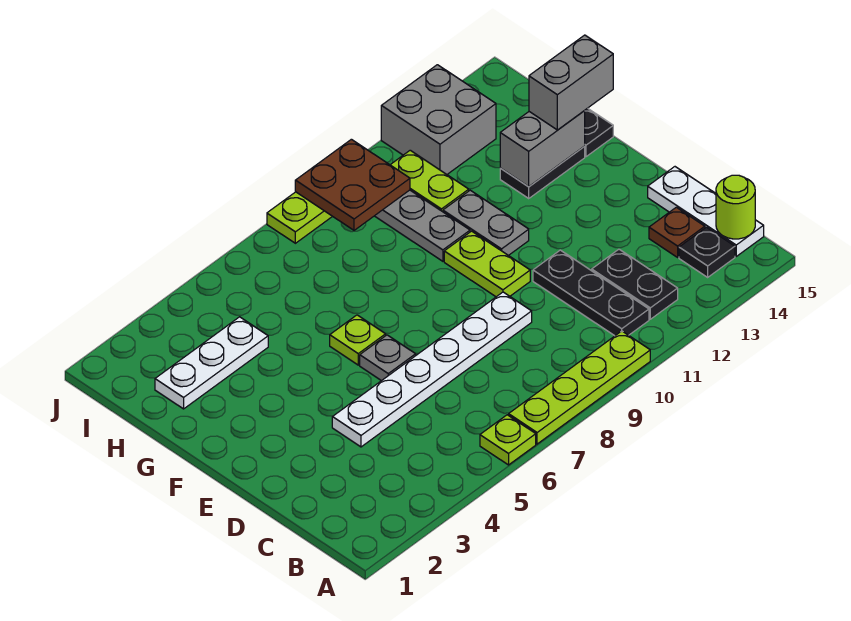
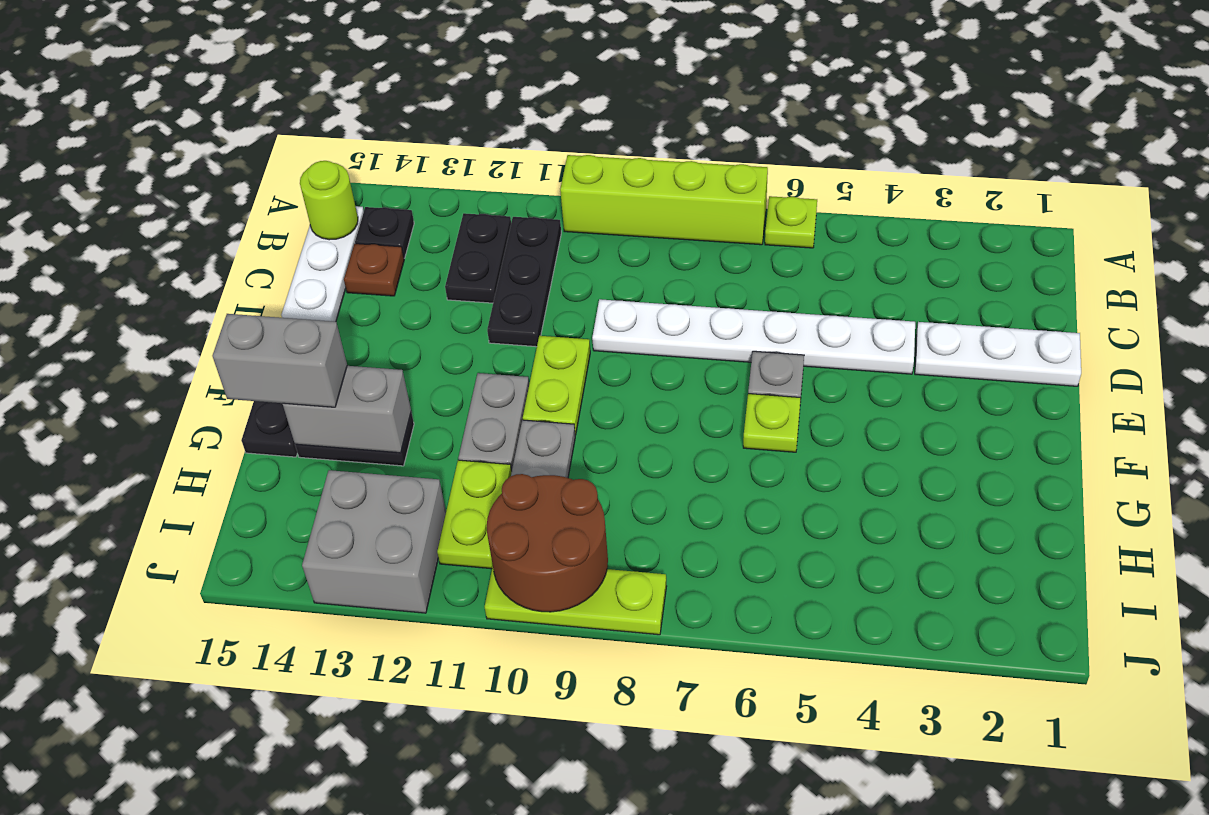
lime 1x4 plate [509,331,650,444] -> lime 1x4 brick [560,155,768,245]
white 1x3 plate [155,317,268,409] -> white 1x3 plate moved to [915,322,1081,386]
brown 2x2 plate [295,139,410,230] -> brown 2x2 round brick [487,474,608,612]

